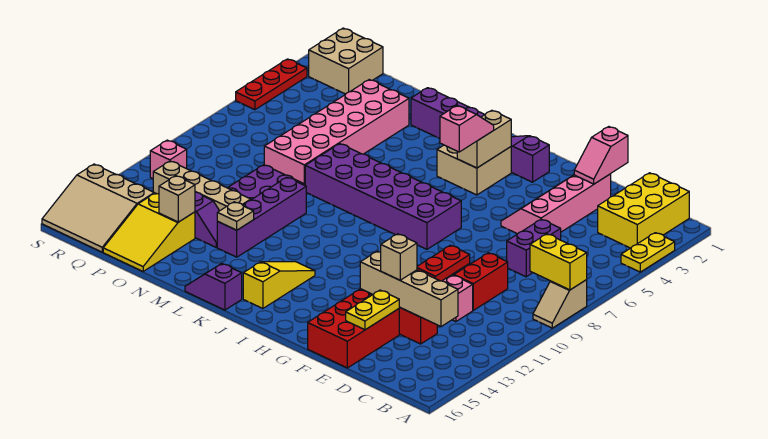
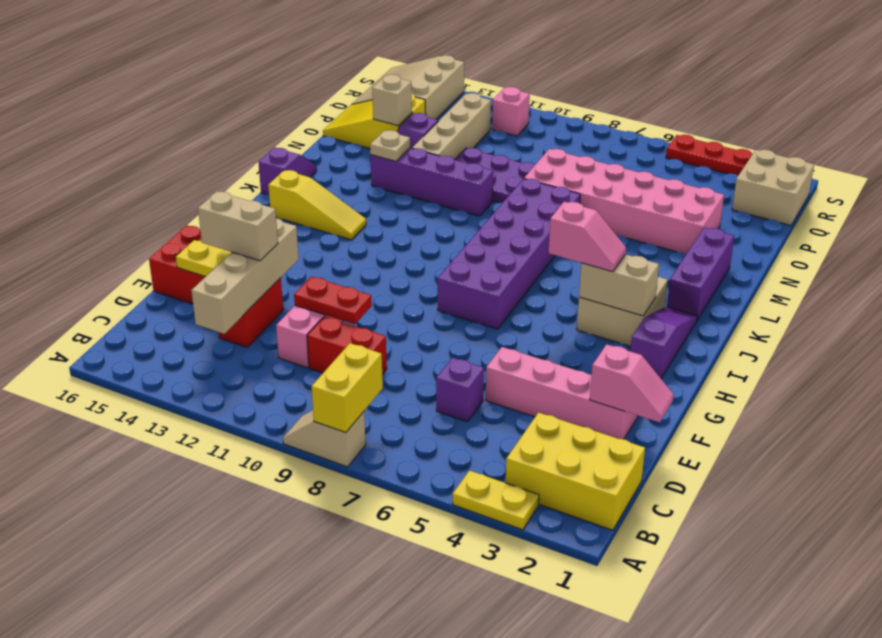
purple 1x2 brick [507,219,561,277] -> purple 1x1 brick [436,357,484,422]
pink 1x2 slope [574,127,628,184] -> pink 1x2 slope turned to [590,344,674,422]
tan 1x1 brick [381,234,417,280] -> tan 1x2 brick [198,191,278,261]

